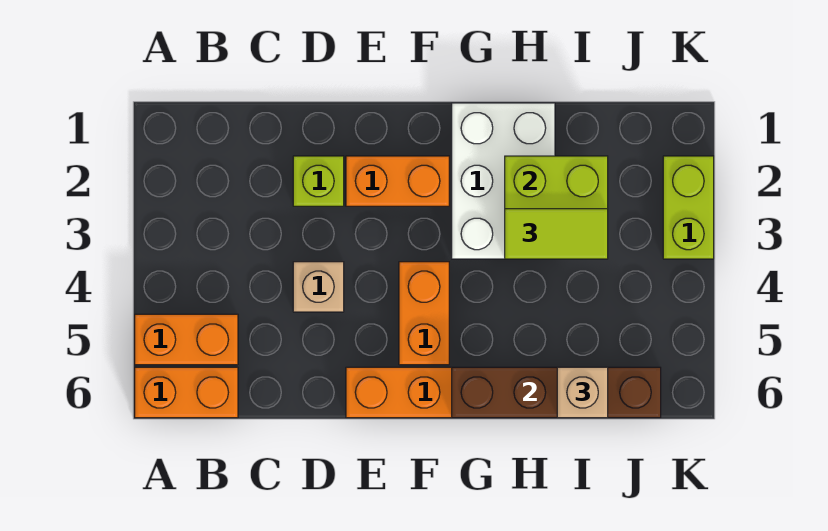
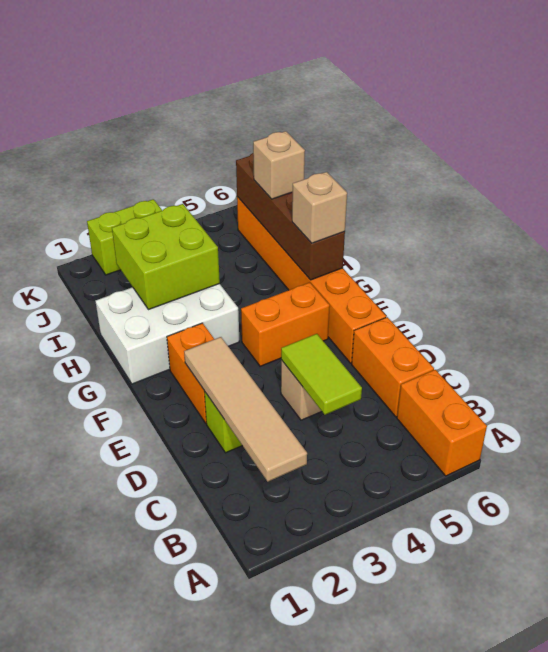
orange 1x2 brick [135,314,238,365] -> orange 1x2 brick moved to [352,317,434,417]
none -> tan 1x4 tile [184,337,307,482]
none -> tan 1x1 brick [292,172,347,243]
lime 1x2 tile [505,209,608,259] -> lime 1x2 tile moved to [281,334,362,415]

